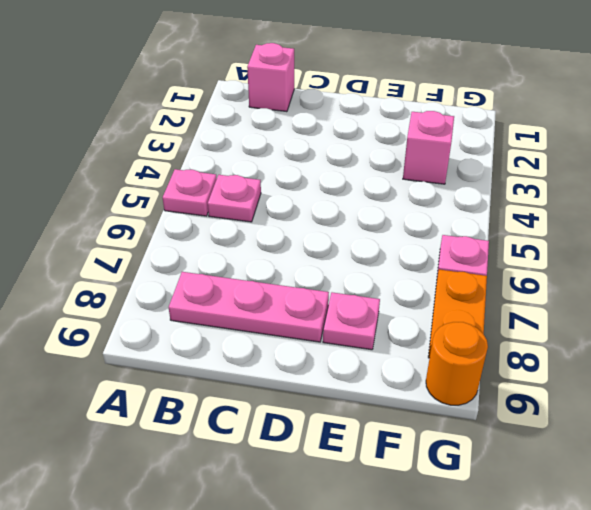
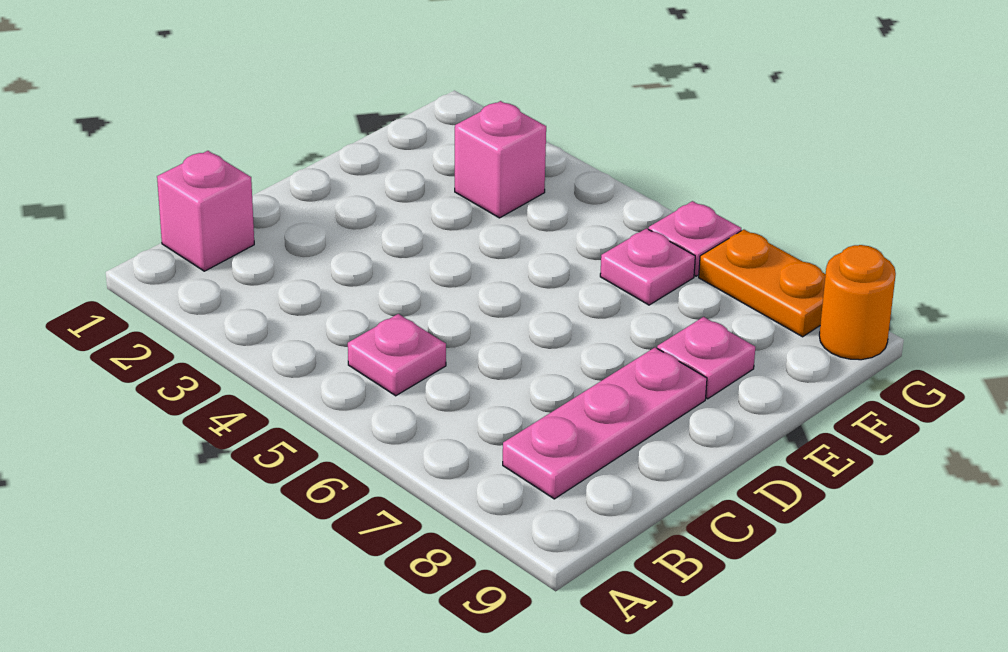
pink 1x1 plate [163,169,217,216] -> pink 1x1 plate moved to [600,228,695,305]

